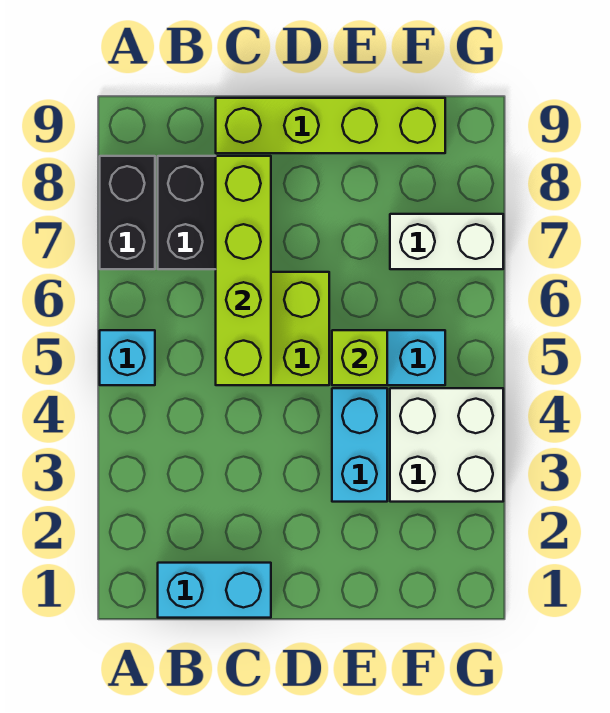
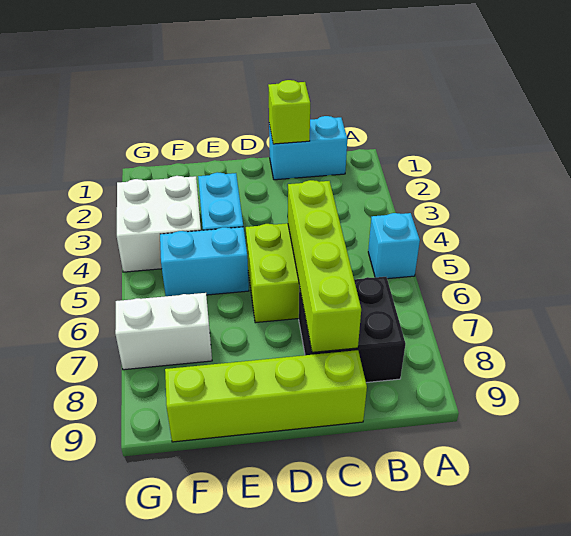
black 1x2 brick [100,156,155,269] -> none
lime 1x1 brick [332,330,387,385] -> lime 1x1 brick moved to [268,80,310,144]

